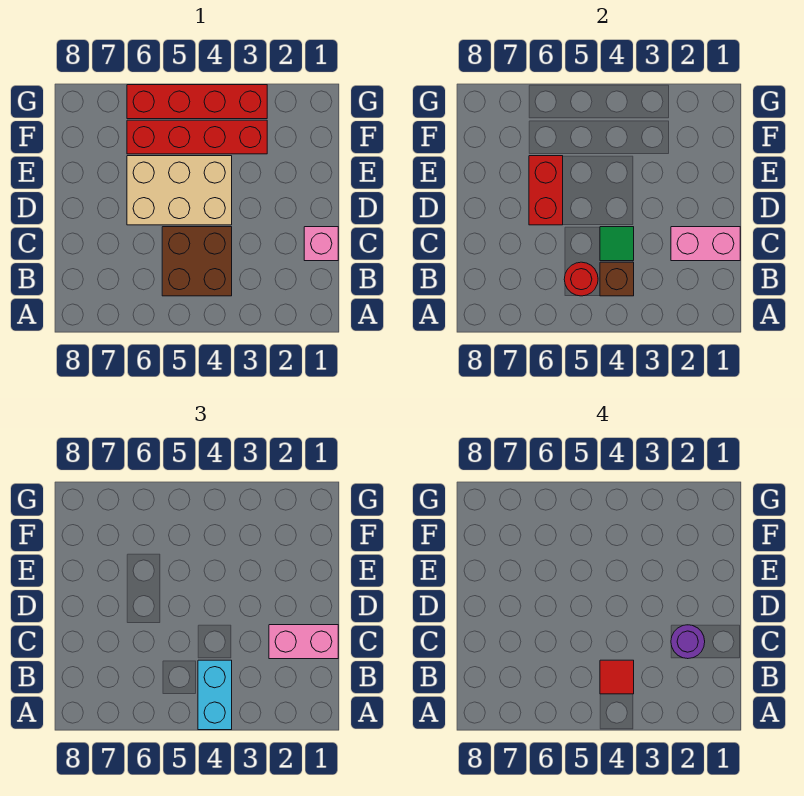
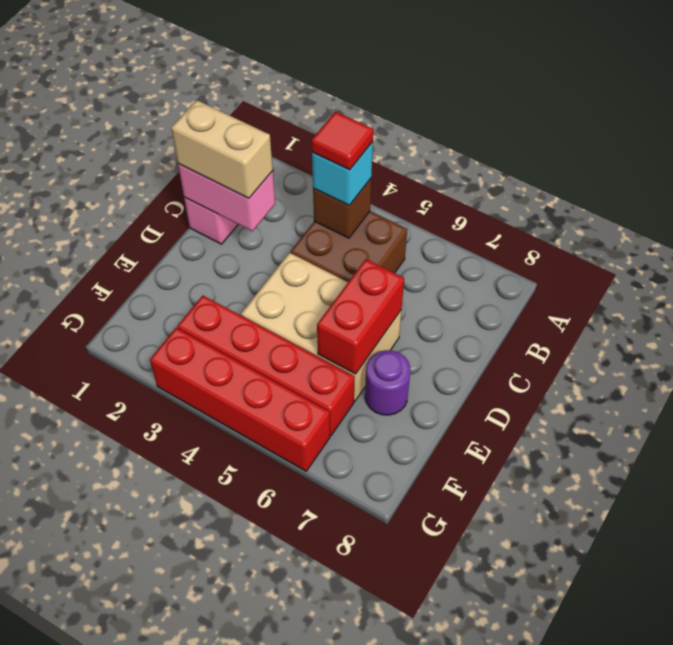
cyan 1x2 brick [198,660,232,730] -> cyan 1x1 brick [312,142,373,205]
red 1x1 round brick [564,262,598,296] -> none
pink 1x2 brick [269,625,338,659] -> tan 1x2 brick [171,100,273,198]
purple 1x1 round brick [671,625,705,659] -> purple 1x1 round brick moved to [365,350,411,415]
green 1x1 tile [600,227,634,261] -> none

